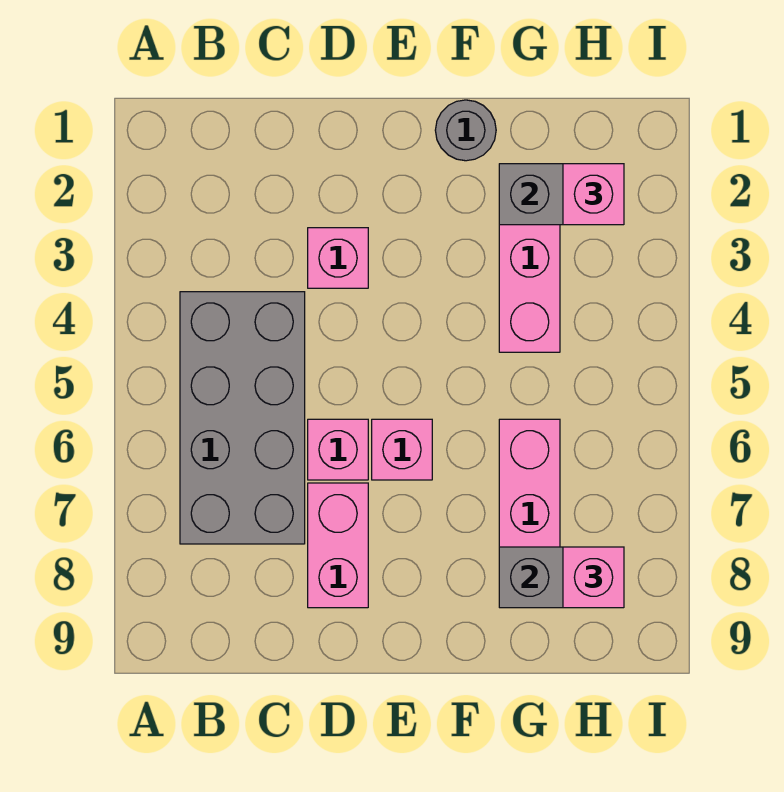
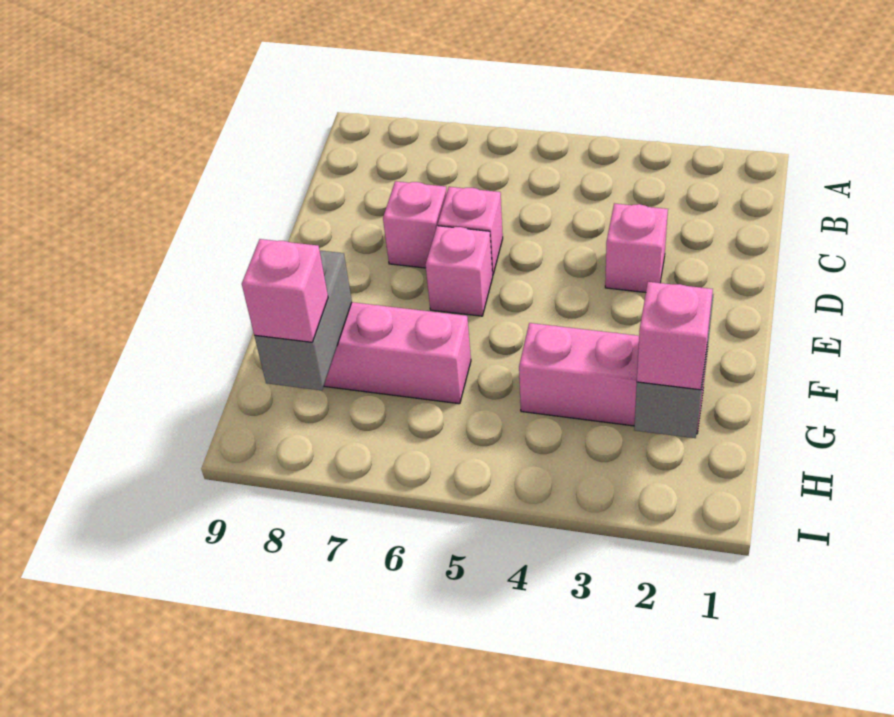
grey 2x4 brick [180,292,305,544] -> none
pink 1x2 brick [308,483,368,608] -> pink 1x1 brick [383,181,447,268]
grey 1x1 round brick [435,100,496,161] -> none

